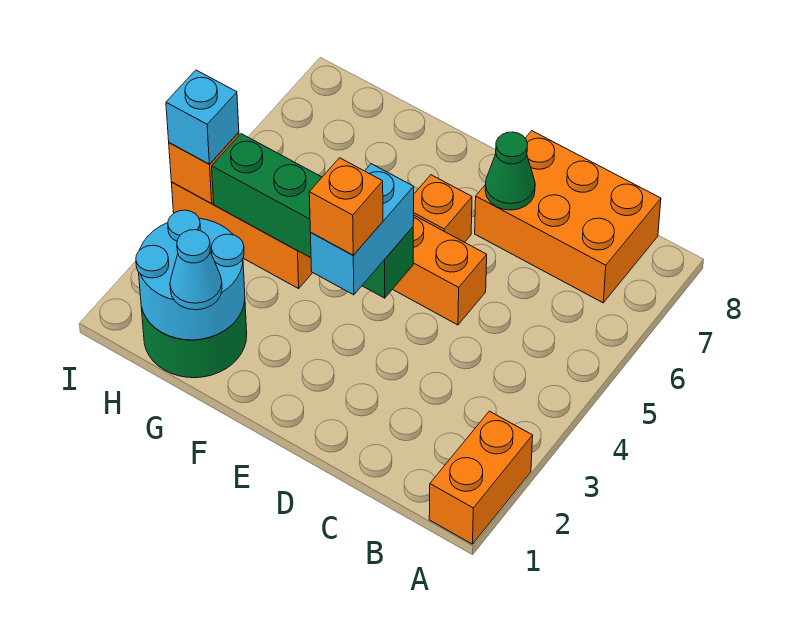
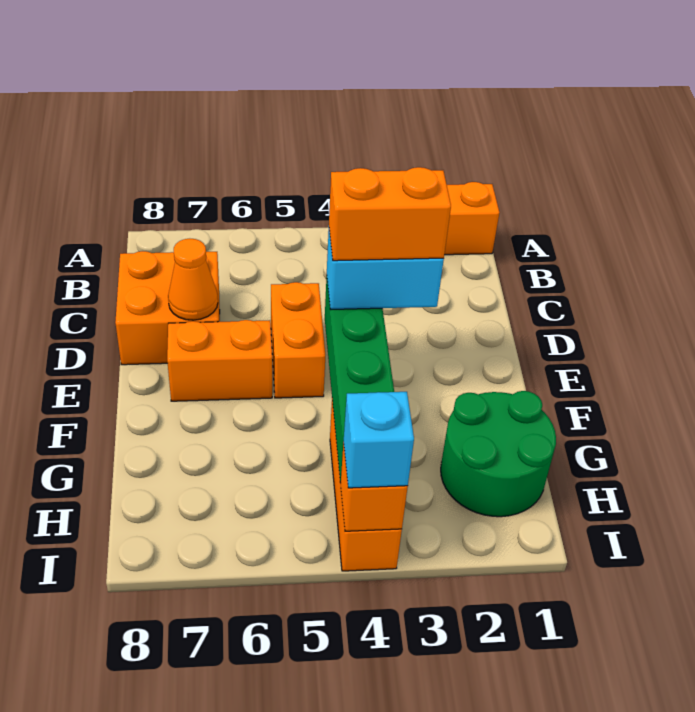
orange 2x3 brick [475,131,661,303] -> orange 2x2 brick [115,251,220,365]
green 1x1 cone [485,132,535,210] -> orange 1x1 cone [168,239,218,320]
orange 1x1 brick [309,158,383,255] -> orange 1x2 brick [329,167,451,261]
orange 1x1 brick [414,175,472,242] -> orange 1x2 brick [167,320,272,401]
cyan 2x2 round brick [136,210,245,340] -> none
cyan 1x1 cone [170,230,222,310] -> none

